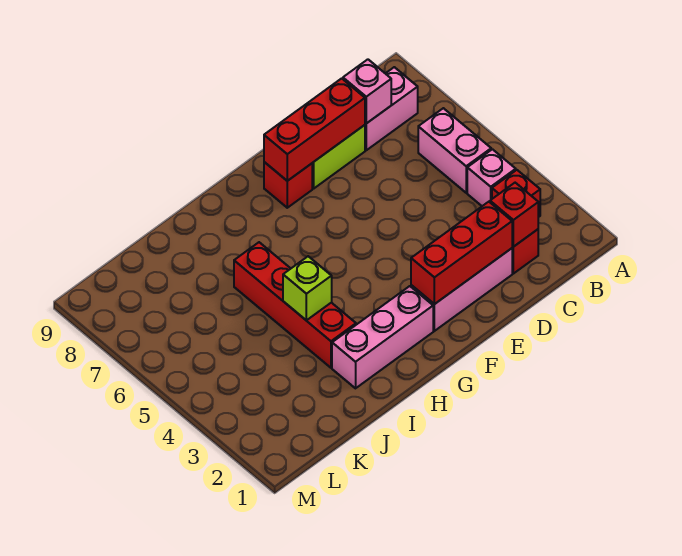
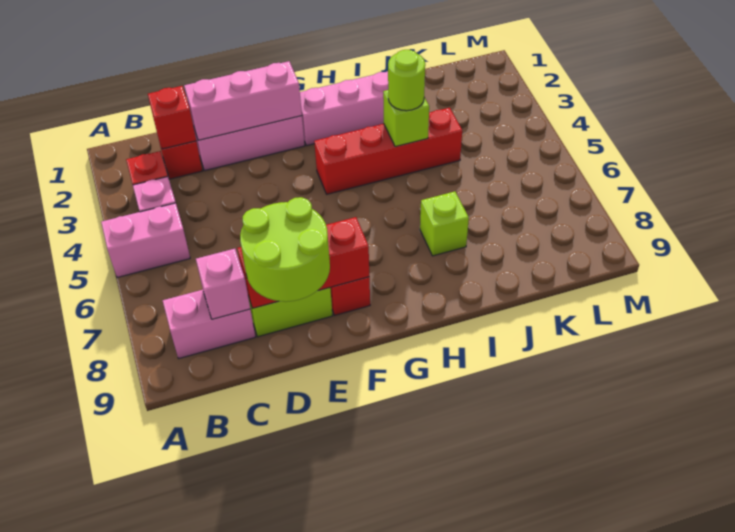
pink 1x2 brick [418,108,491,193] -> pink 1x2 brick turned to [101,203,190,278]
red 1x3 brick [411,202,512,304] -> pink 1x3 brick [184,61,302,140]
none -> lime 2x2 round brick [240,197,330,302]
red 1x4 brick [234,242,356,368] -> red 1x4 brick turned to [314,108,462,194]
none -> lime 1x1 round brick [388,50,425,111]
none -> lime 1x1 brick [420,192,469,256]

